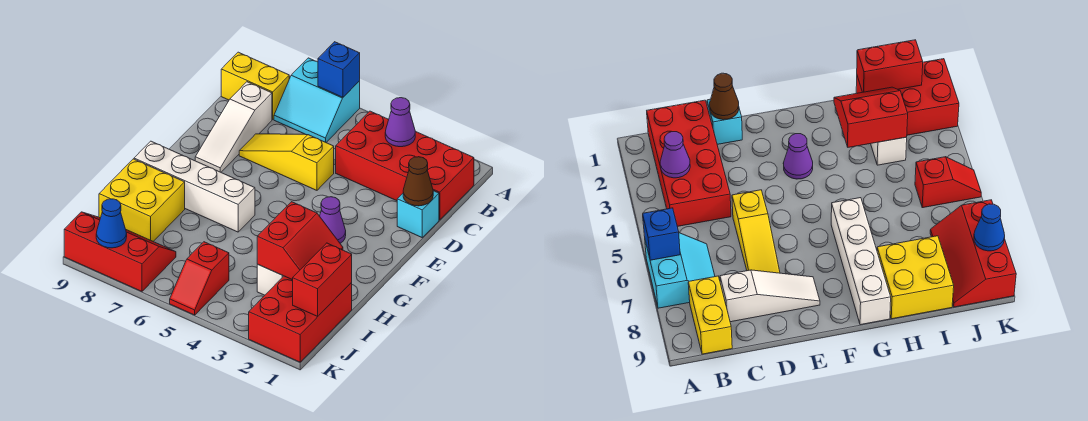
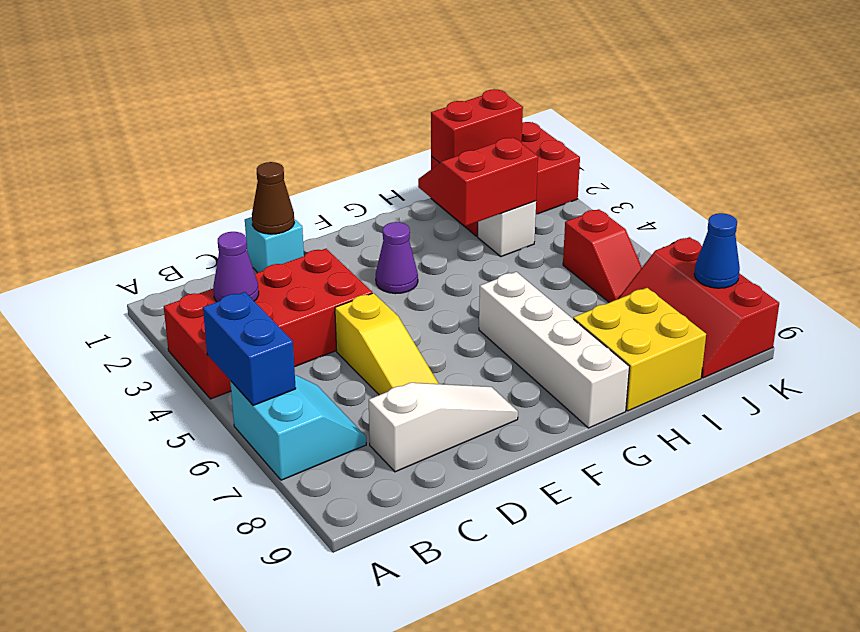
blue 1x1 brick [318,42,360,97] -> blue 1x2 brick [203,292,296,406]
red 2x4 brick [336,111,474,220] -> red 2x4 brick turned to [164,249,372,399]
yellow 1x2 brick [221,52,289,119] -> none
red 1x2 slope [170,242,229,315] -> red 1x2 slope turned to [563,209,642,303]

